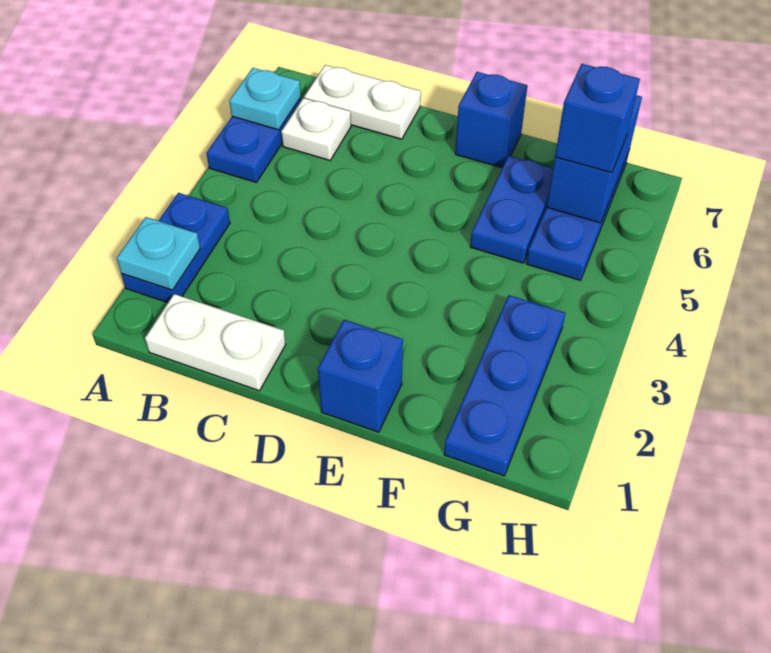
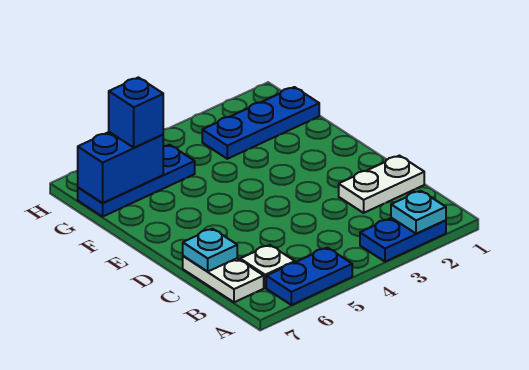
cyan 1x1 plate [229,68,301,130] -> cyan 1x1 plate moved to [183,229,237,272]
white 1x2 plate [145,294,286,391] -> white 1x2 plate turned to [339,156,424,213]
blue 1x1 brick [318,320,403,432] -> none
blue 1x1 brick [455,72,527,168] -> none
blue 1x2 plate [470,156,553,263] -> none

